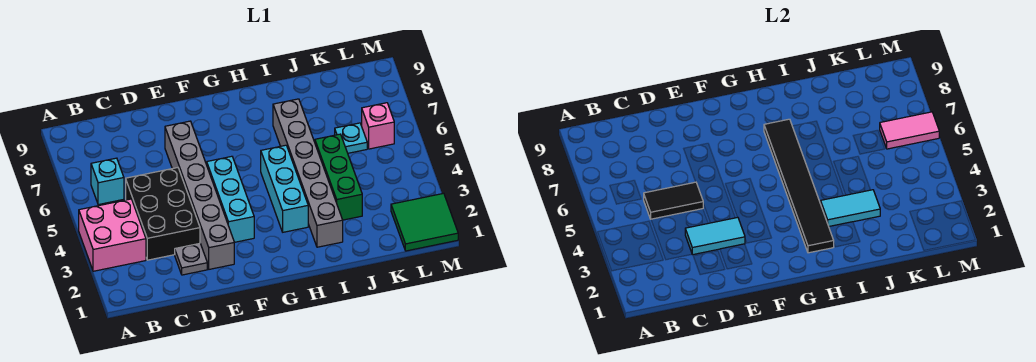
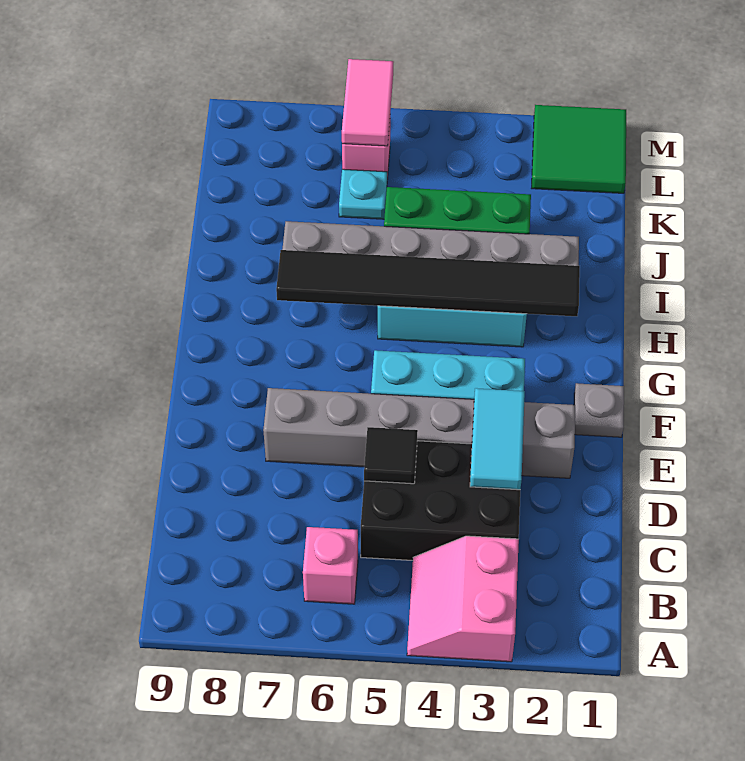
pink 2x2 brick [79,199,146,271] -> pink 2x2 slope [407,536,519,662]
cyan 1x1 brick [91,158,124,205] -> pink 1x1 brick [303,527,358,604]
black 1x2 tile [644,182,703,219] -> black 1x1 tile [364,427,418,484]
grey 1x1 plate [175,243,207,275] -> grey 1x1 plate moved to [574,383,624,437]
cyan 1x2 tile [821,190,880,226] -> none

